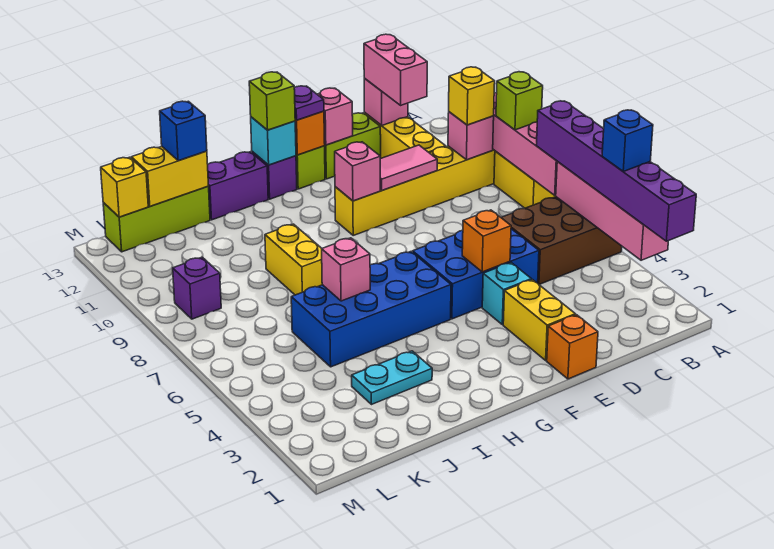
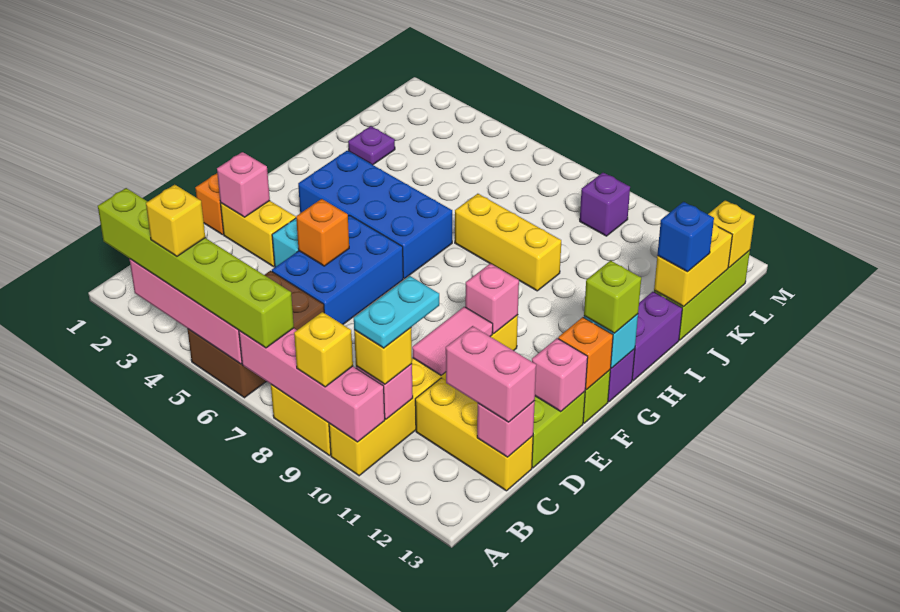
purple 1x6 brick [536,101,696,241] -> lime 1x6 brick [98,188,294,348]
blue 1x1 brick [602,110,653,171] -> yellow 1x1 brick [146,184,205,256]
lime 1x1 brick [496,72,543,130] -> yellow 1x1 brick [294,312,353,387]
purple 1x1 plate [294,86,324,120] -> purple 1x1 plate moved to [348,126,395,165]
blue 2x4 brick [291,252,451,367] -> blue 2x4 brick turned to [298,151,452,279]
cyan 1x2 plate [352,351,432,405] -> cyan 1x2 plate moved to [354,276,439,348]
pink 1x1 brick [322,238,370,301] -> pink 1x1 brick moved to [217,152,270,217]
yellow 1x2 brick [265,224,322,295] -> yellow 1x3 brick [455,194,561,291]

